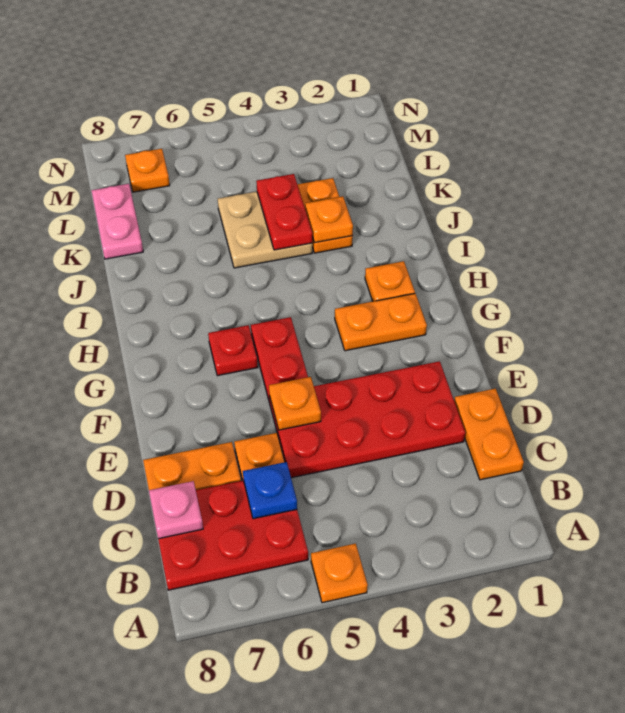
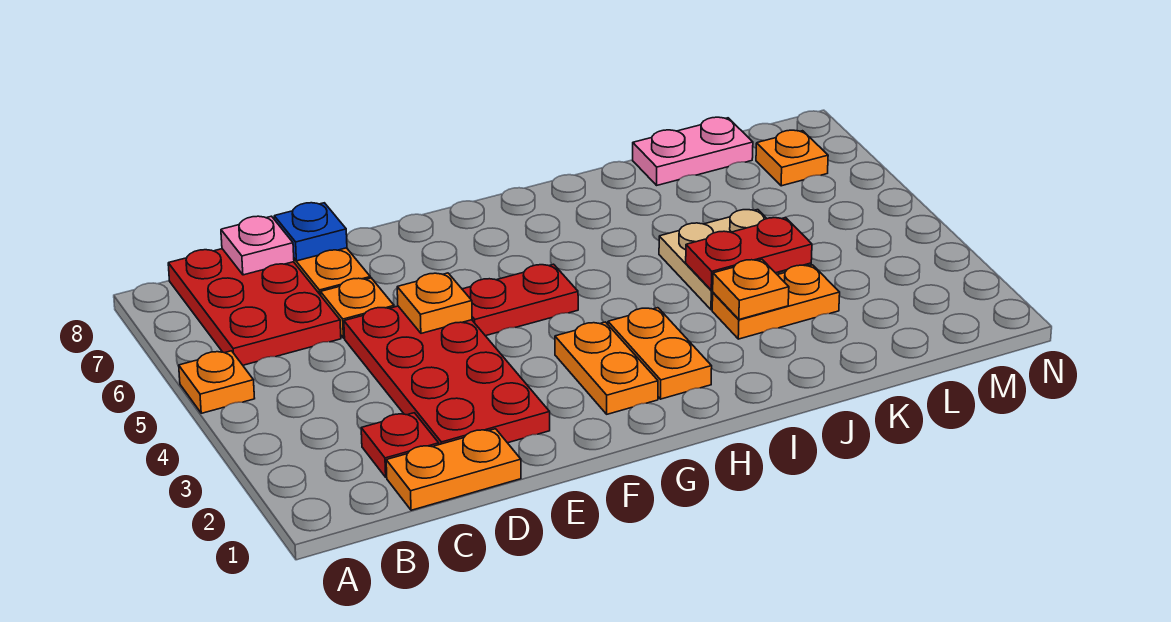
blue 1x1 plate [243,462,297,519] -> blue 1x1 plate moved to [274,203,347,261]
red 1x1 plate [208,325,258,376] -> red 1x1 plate moved to [361,413,439,477]
orange 1x1 plate [365,261,415,301] -> orange 1x2 plate [608,308,712,399]

